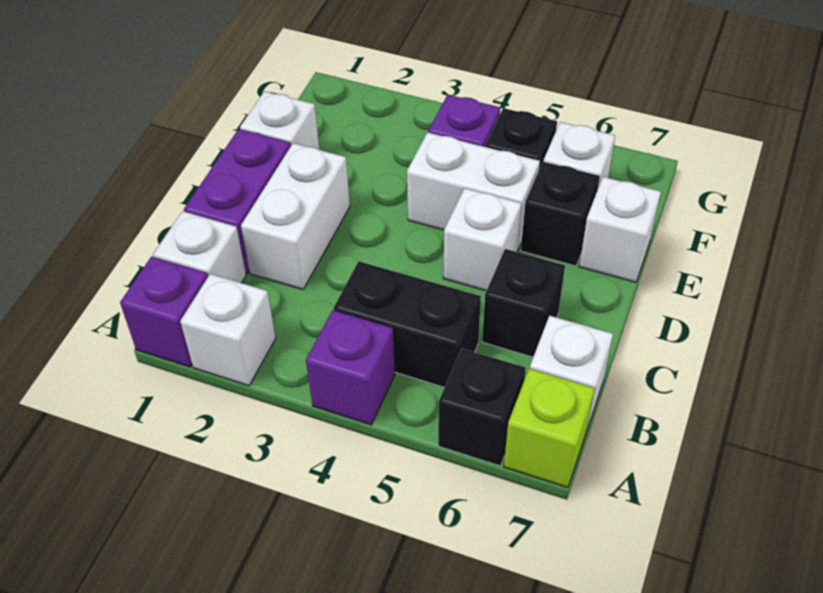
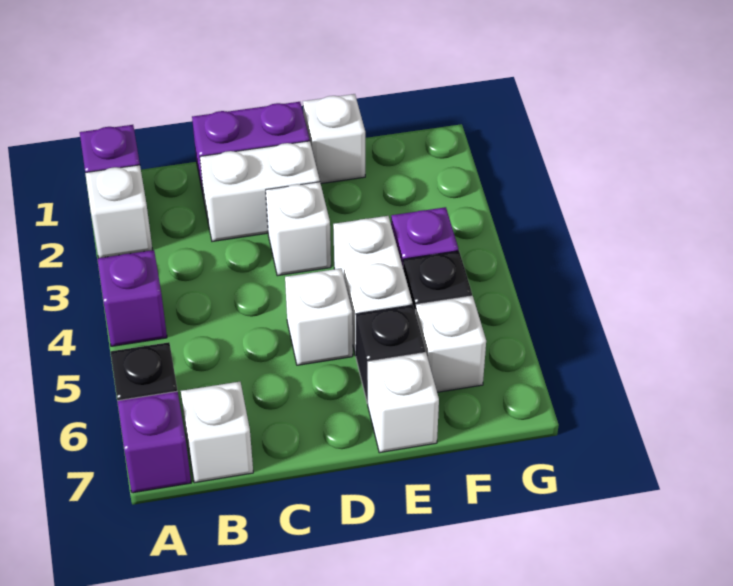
lime 1x1 brick [504,368,595,487] -> purple 1x1 brick [117,391,191,493]
white 1x1 brick [153,211,246,283] -> white 1x1 brick moved to [266,182,331,276]
black 1x2 brick [334,261,481,387] -> none
black 1x1 brick [482,249,565,357] -> none

